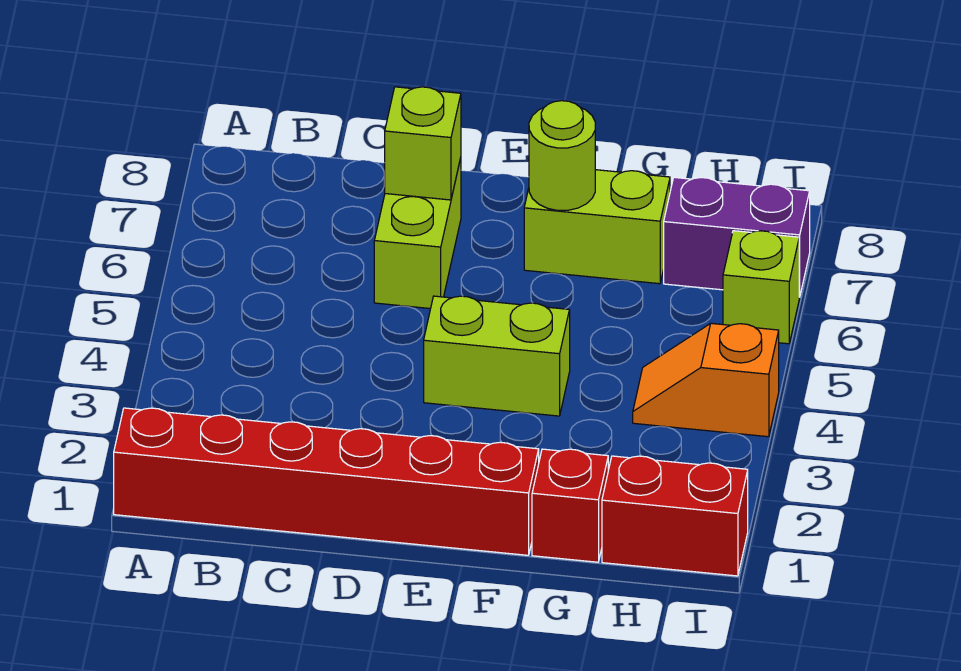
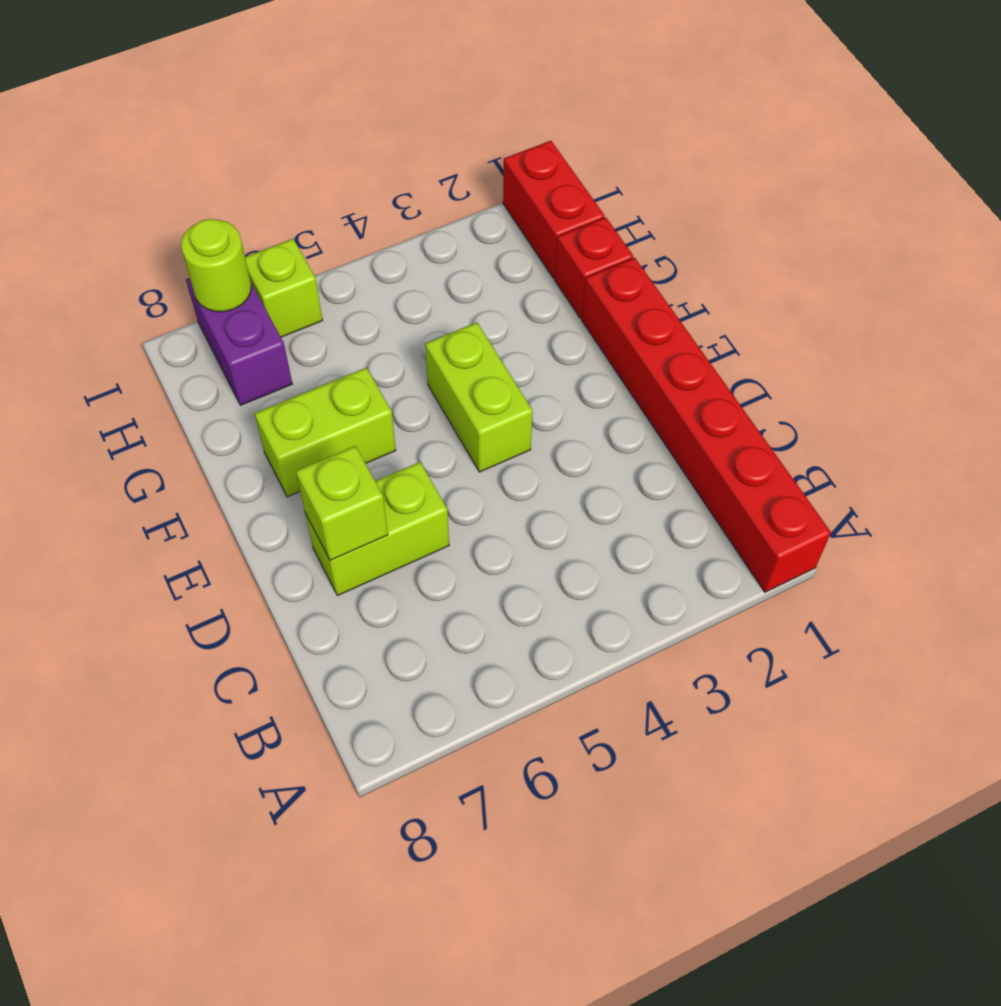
lime 1x2 brick [524,170,670,284] -> lime 1x2 brick turned to [255,368,396,497]
lime 1x1 round brick [529,101,595,210] -> lime 1x1 round brick moved to [181,219,251,312]
orange 1x2 slope [633,323,779,437] -> none

